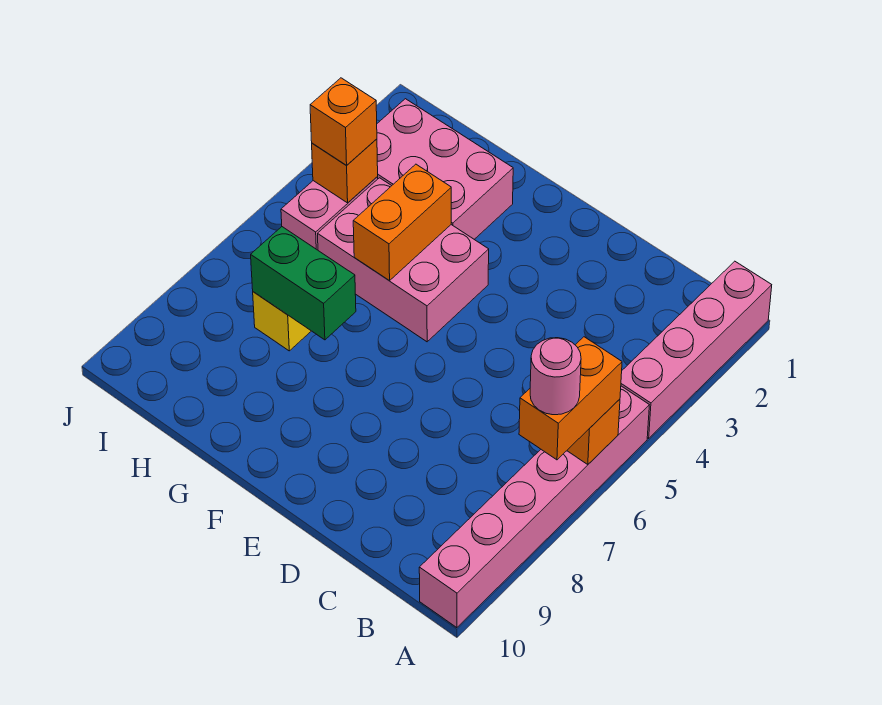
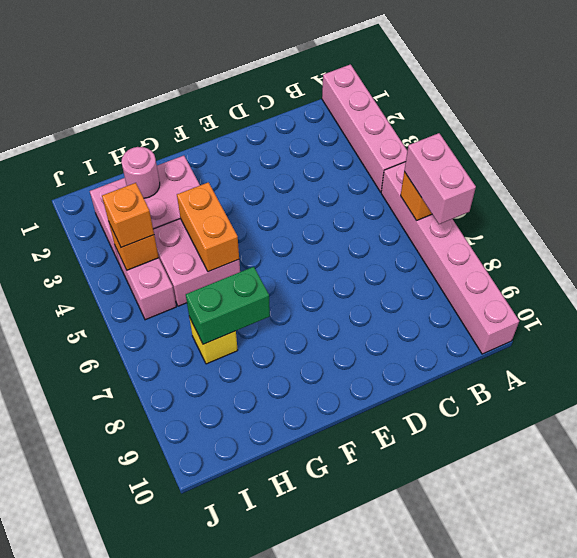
orange 1x2 brick [519,337,622,460] -> pink 1x2 brick [404,133,476,224]
pink 1x1 round brick [530,338,581,415] -> pink 1x1 round brick moved to [121,147,160,198]
pink 2x3 brick [318,178,489,342] -> pink 2x2 brick [153,219,240,306]

